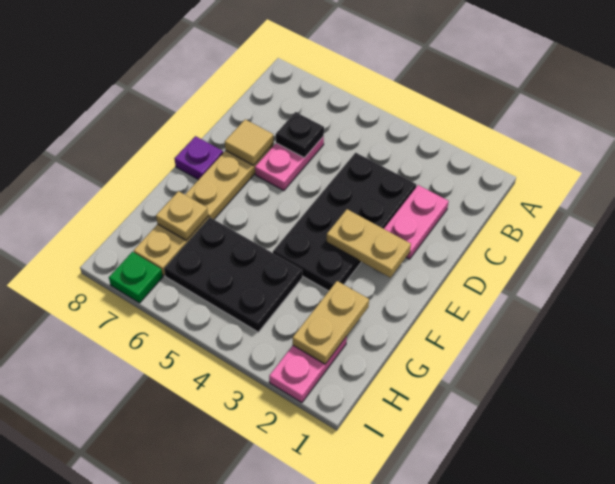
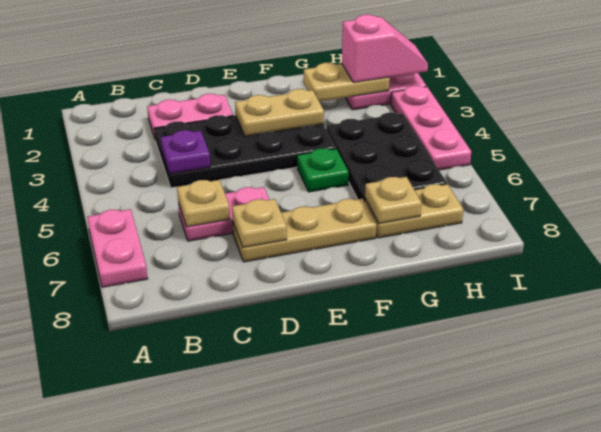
none -> pink 1x2 plate [87,209,148,287]
black 1x1 plate [276,112,324,158] -> tan 1x1 plate [177,180,230,227]
tan 1x1 tile [225,119,274,165] -> tan 1x1 plate [232,199,287,247]
tan 1x2 plate [327,209,411,278] -> tan 1x2 plate turned to [235,89,324,136]
purple 1x1 plate [174,136,223,180] -> purple 1x1 plate moved to [161,130,210,174]
none -> pink 1x2 slope [342,15,428,82]
none -> pink 1x3 plate [391,86,471,170]
green 1x1 plate [109,252,163,303] -> green 1x1 plate moved to [297,148,349,192]

